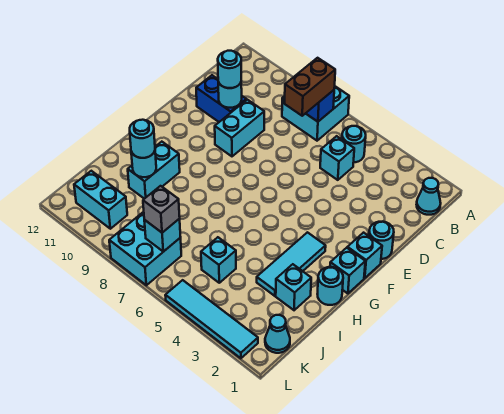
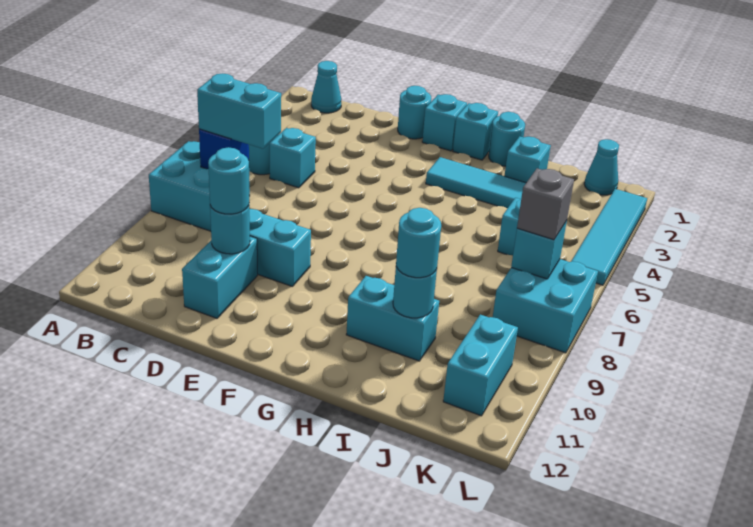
brown 1x2 brick [285,58,335,116] -> cyan 1x2 brick [197,73,281,149]
blue 1x2 brick [196,75,246,122] -> cyan 1x2 brick [182,236,257,318]

